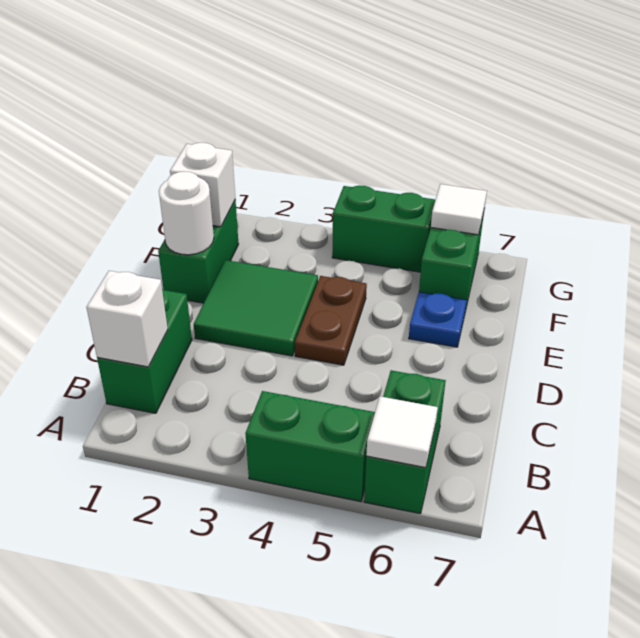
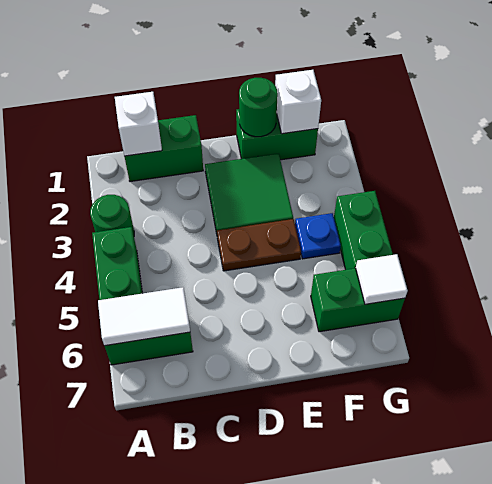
none -> green 1x1 round brick [90,195,134,235]
white 1x1 tile [366,396,438,468] -> white 1x2 tile [98,287,190,346]
white 1x1 round brick [159,171,214,255] -> green 1x1 round brick [239,78,278,137]
blue 1x1 plate [409,292,467,347] -> blue 1x1 plate moved to [295,213,341,259]

